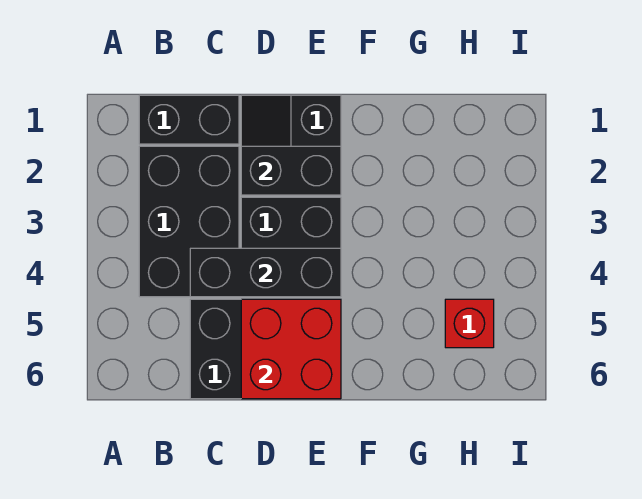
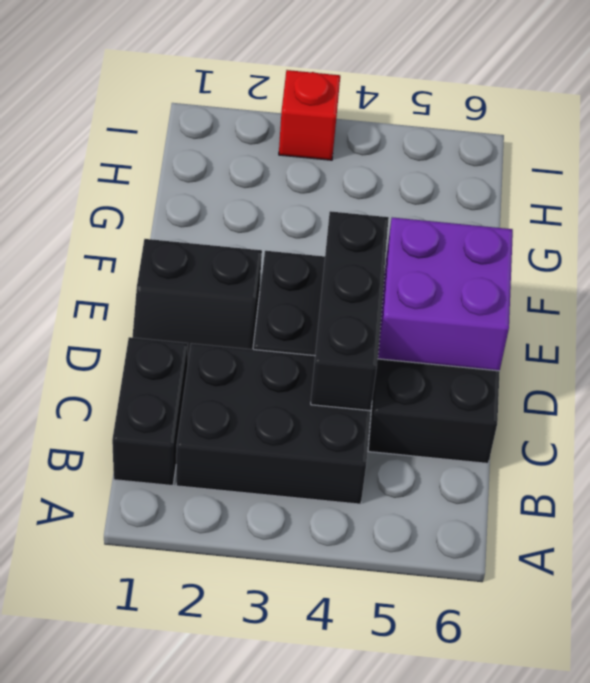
black 1x2 brick [241,146,341,195] -> none
red 2x2 brick [241,299,341,399] -> purple 2x2 brick [378,217,513,371]
red 1x1 brick [445,299,494,348] -> red 1x1 brick moved to [279,70,340,160]

